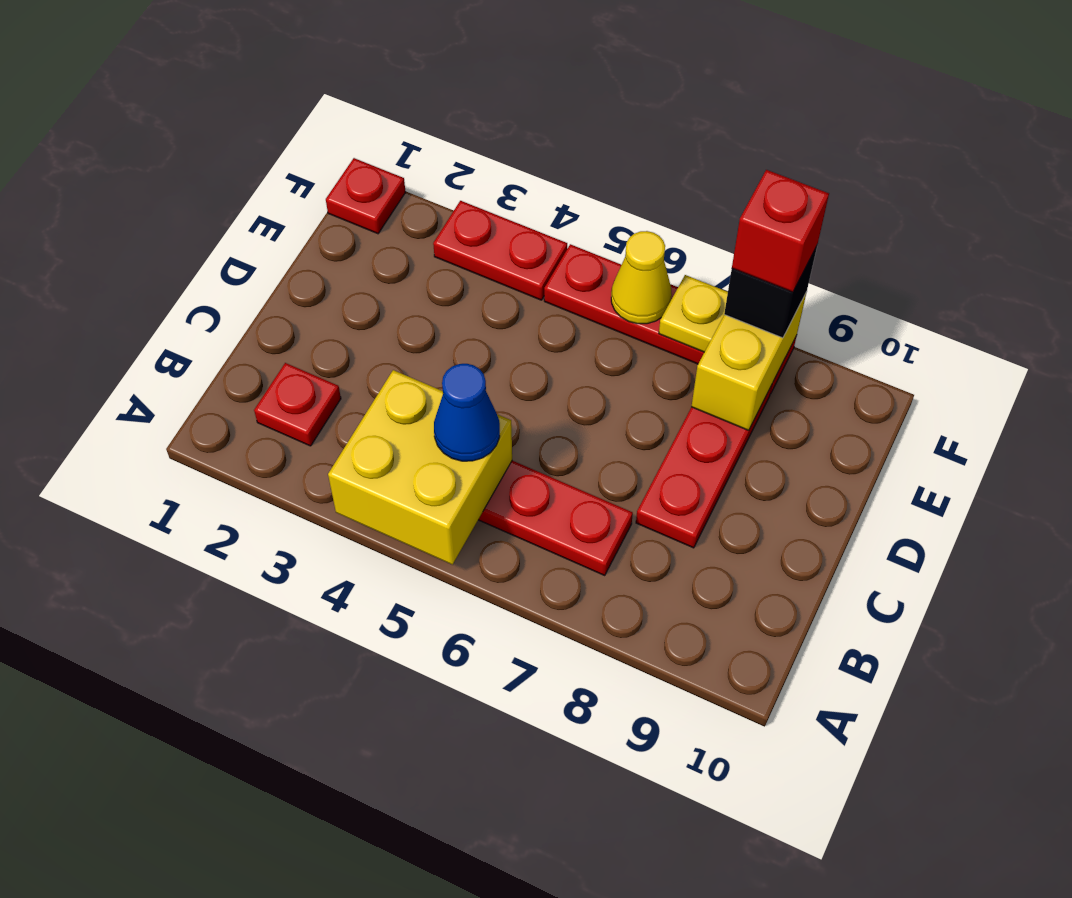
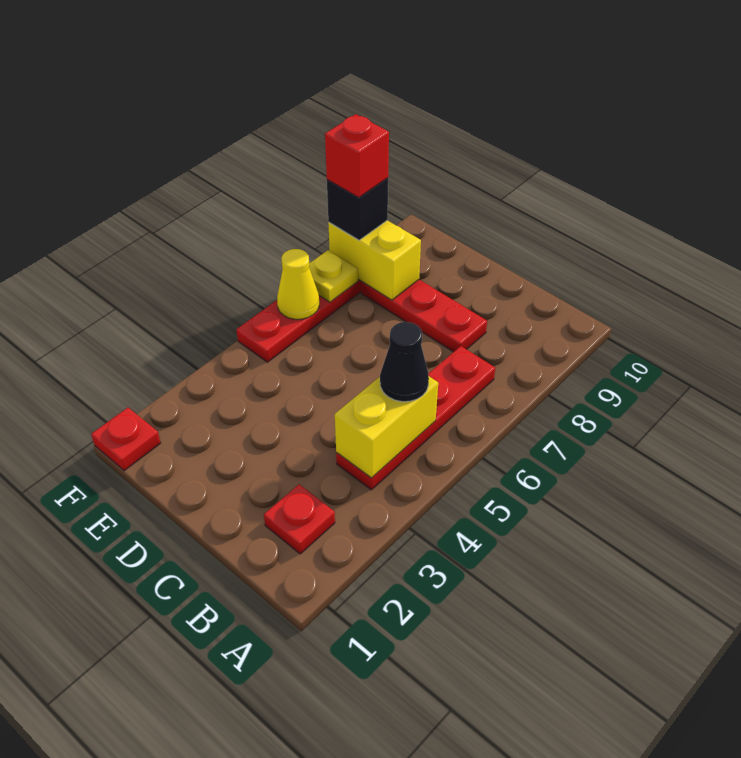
yellow 2x2 brick [328,370,512,565] -> yellow 1x2 brick [335,377,438,478]
blue 1x1 cone [434,364,500,461] -> black 1x1 cone [380,322,429,402]
red 1x2 plate [433,201,567,300] -> none

